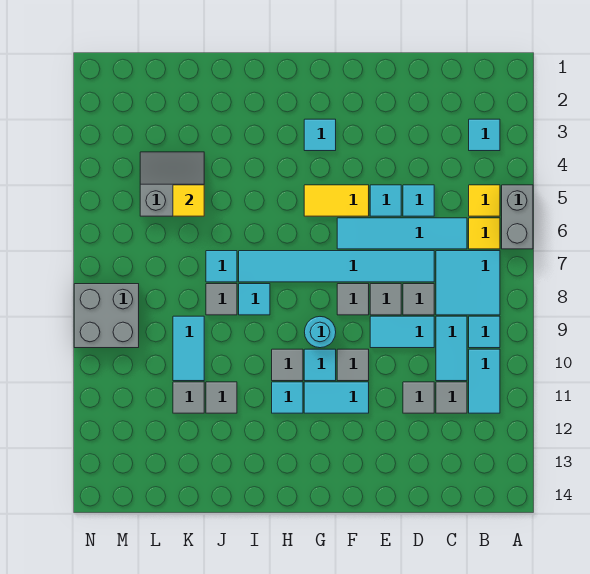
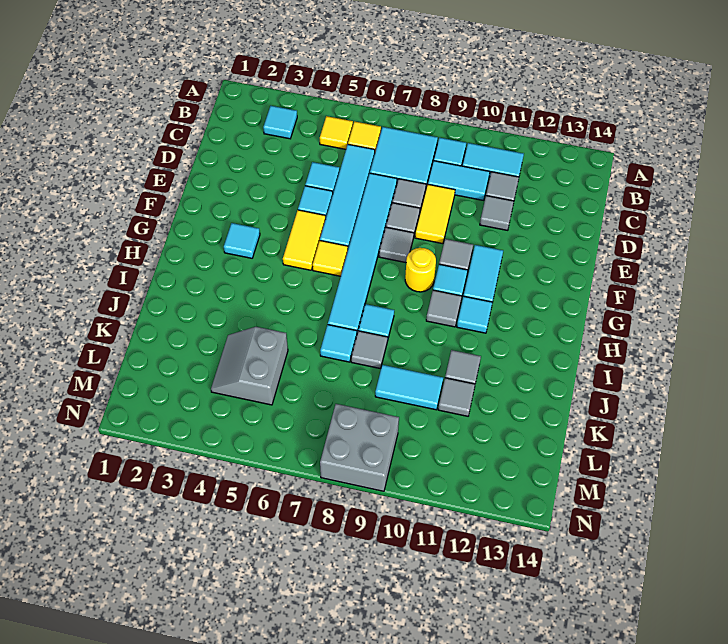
grey 1x2 brick [502,185,533,249] -> none
cyan 1x2 tile [370,316,434,348] -> yellow 1x2 tile [415,184,455,244]
cyan 1x1 round brick [305,317,336,348] -> yellow 1x1 round brick [405,248,436,292]
yellow 1x1 tile [173,185,204,216] -> yellow 1x1 tile moved to [313,241,348,276]

